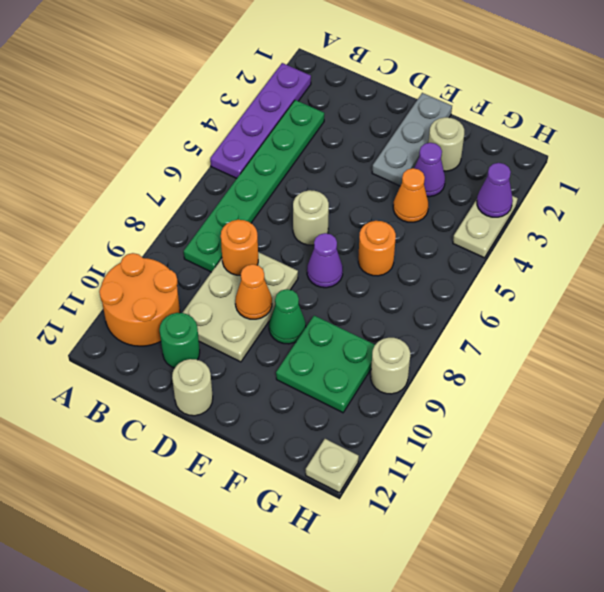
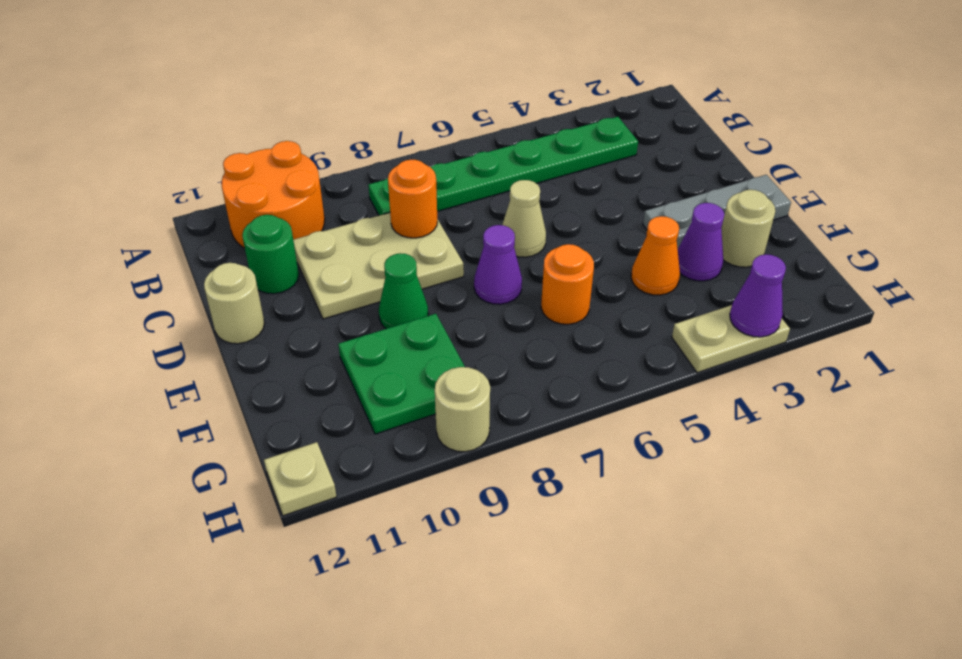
purple 1x4 plate [210,63,311,178] -> none
tan 1x1 round brick [293,190,329,245] -> tan 1x1 cone [502,180,546,257]
orange 1x1 cone [235,264,272,319] -> none

